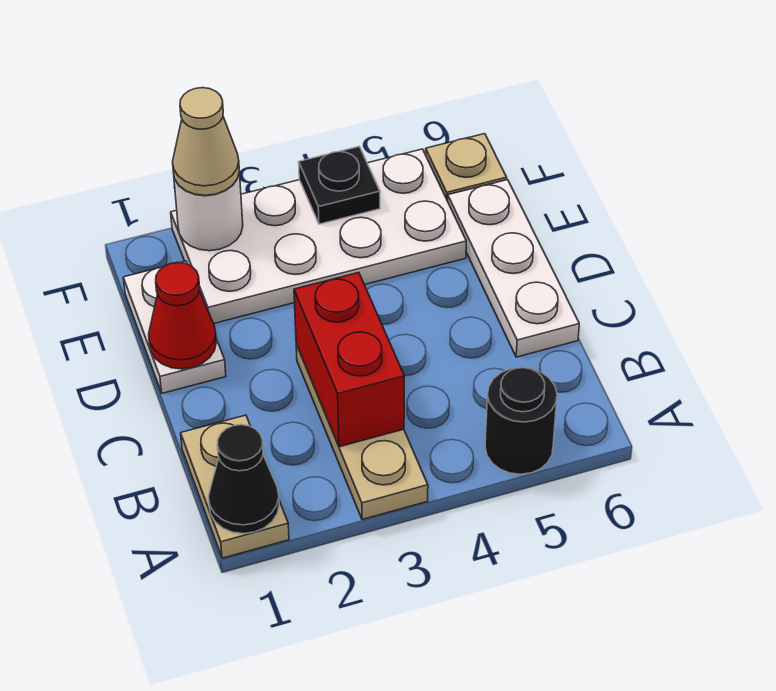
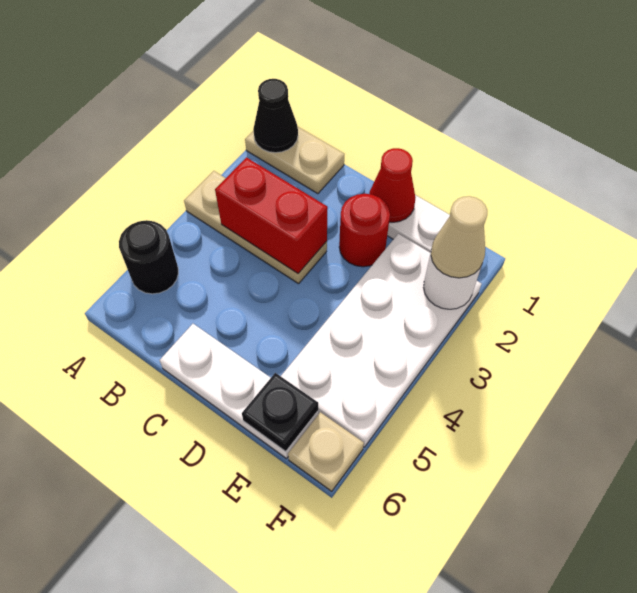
none -> red 1x1 round brick [339,194,390,267]
black 1x1 plate [299,147,380,224] -> black 1x1 plate moved to [242,373,318,451]

